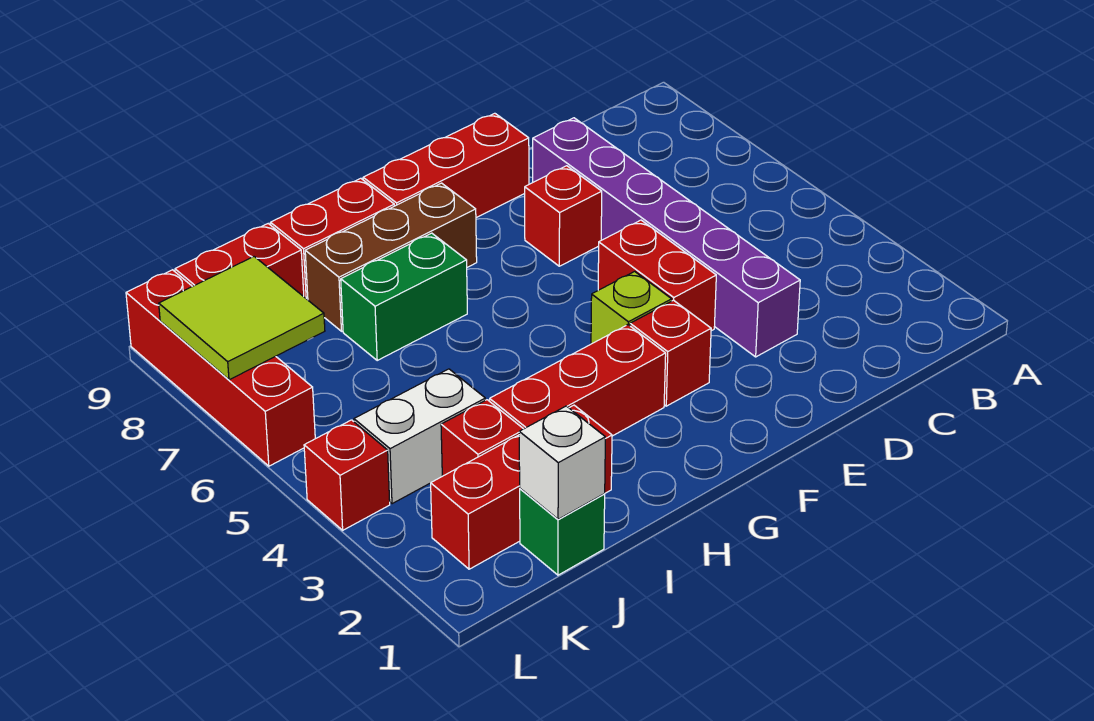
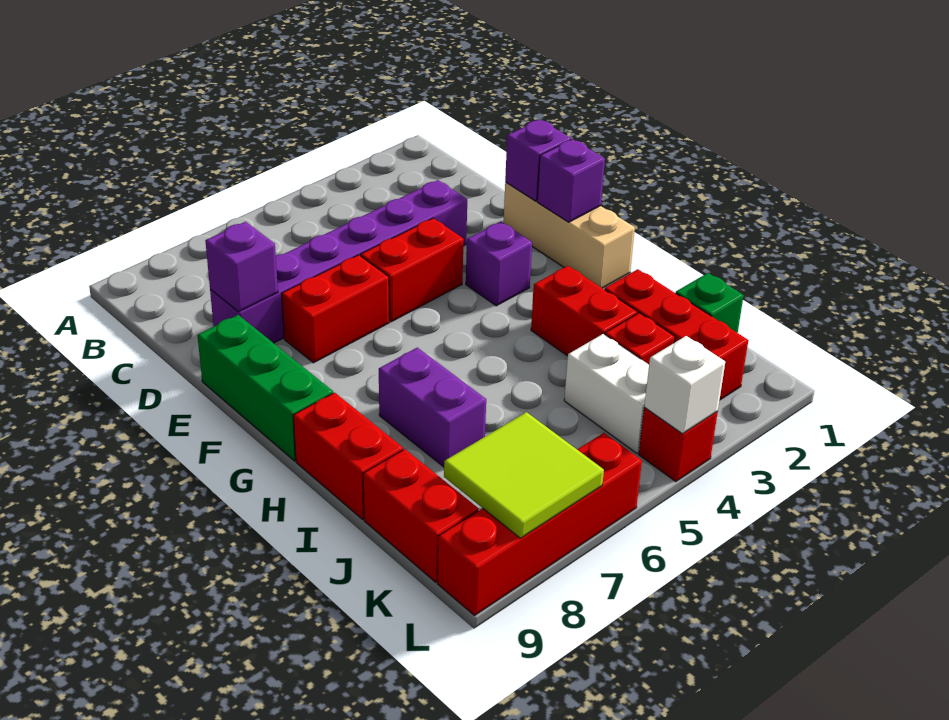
none -> purple 1x1 brick [205,222,278,312]
none -> tan 1x3 brick [504,183,635,288]
none -> purple 1x1 brick [505,120,571,201]
red 1x1 brick [525,166,602,266] -> red 1x2 brick [281,255,389,363]
red 1x3 brick [363,113,529,218] -> green 1x3 brick [197,315,333,461]
none -> purple 1x1 brick [537,139,605,222]
red 1x1 brick [630,300,711,406] -> purple 1x1 brick [466,222,532,306]
lime 1x1 brick [591,271,672,344] -> none
red 1x3 brick [490,325,666,436] -> red 1x2 brick [531,266,637,356]
brown 1x3 brick [305,183,477,331] -> none
green 1x2 brick [341,233,467,360] -> purple 1x2 brick [379,348,486,467]
white 1x1 brick [519,406,605,519] -> white 1x1 brick moved to [644,336,725,434]

